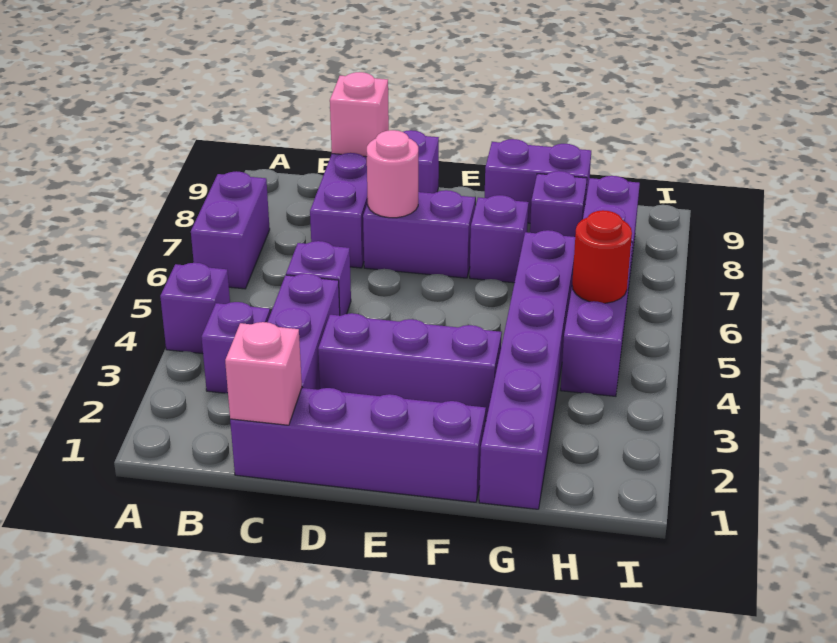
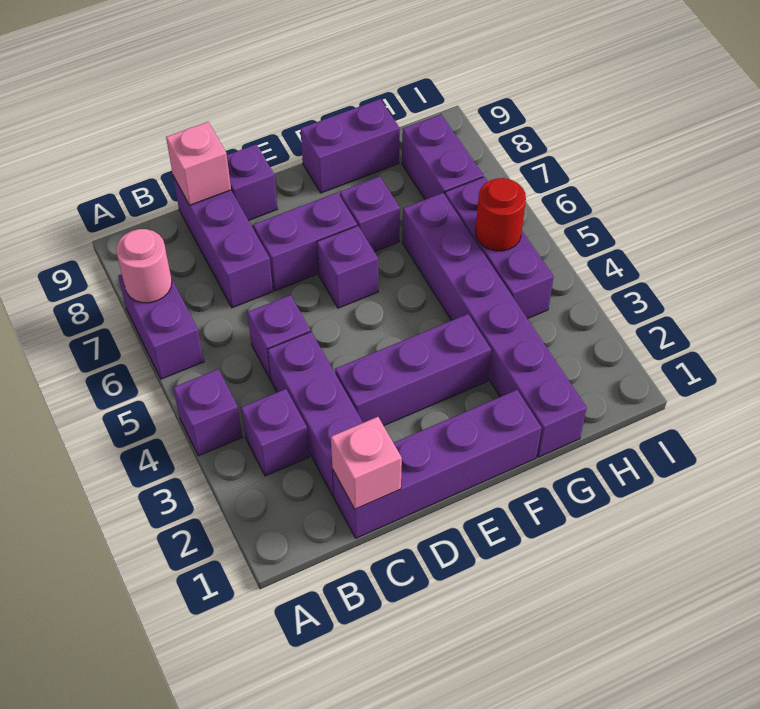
pink 1x1 round brick [367,130,418,218] -> pink 1x1 round brick moved to [116,229,172,303]
purple 1x1 brick [530,171,587,237] -> purple 1x1 brick moved to [317,226,378,308]

